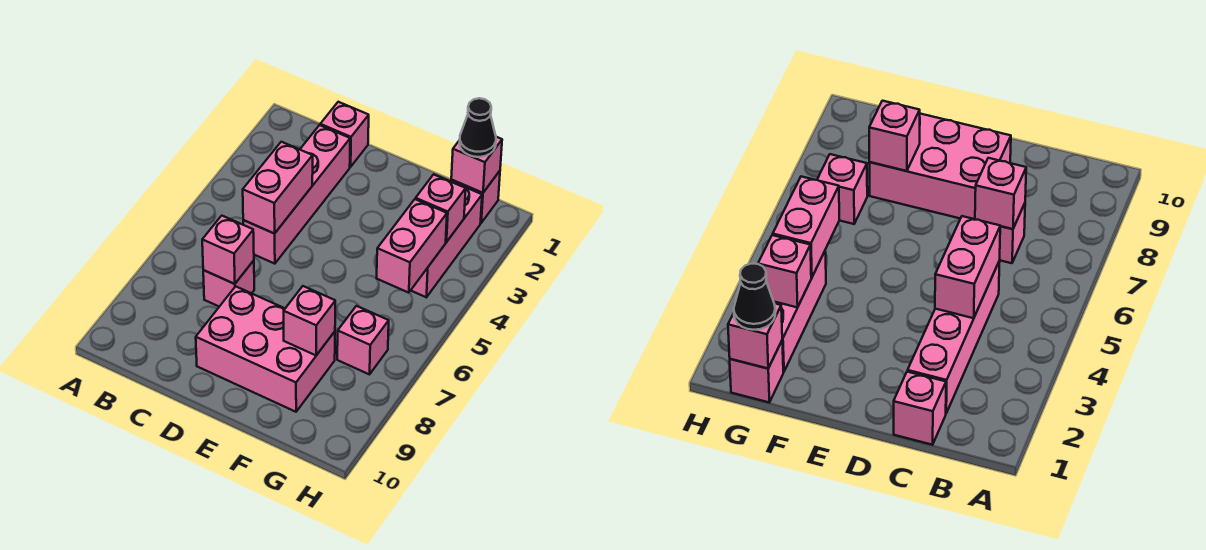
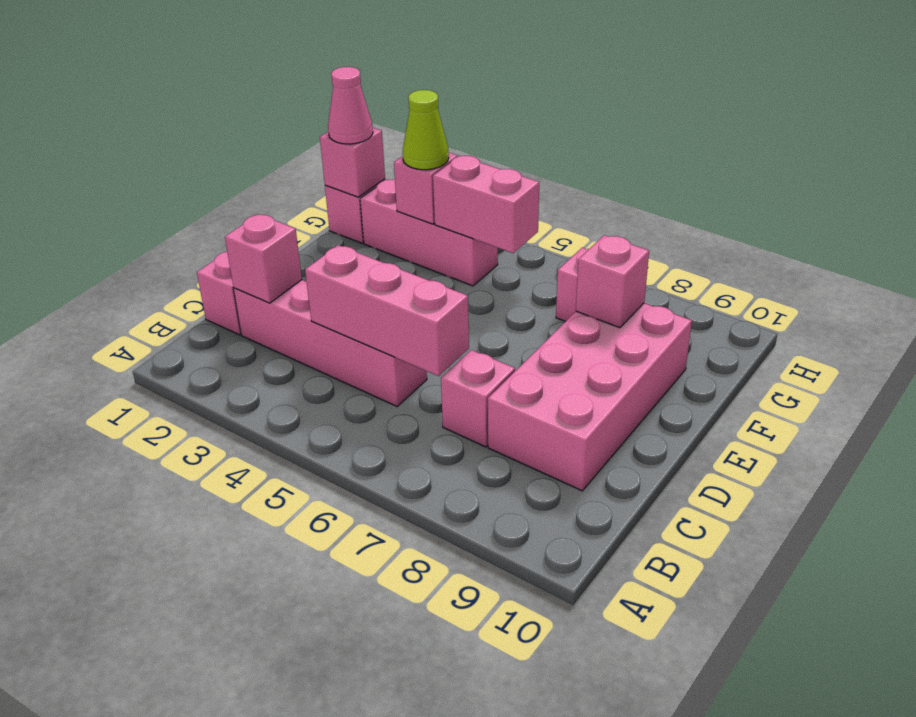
pink 1x2 brick [243,142,313,234] -> pink 1x3 brick [305,245,469,376]
pink 1x1 brick [202,216,254,284] -> pink 1x1 brick moved to [225,214,302,303]
pink 2x3 brick [196,286,335,412] -> pink 2x4 brick [488,303,692,491]
black 1x1 cone [460,98,496,157] -> pink 1x1 cone [328,67,373,144]
none -> lime 1x1 cone [403,90,449,170]

